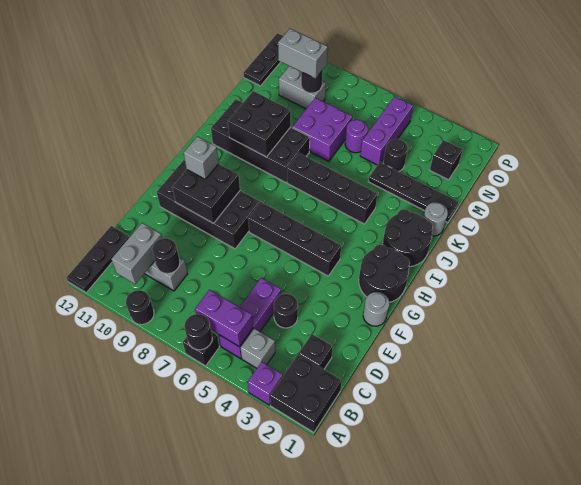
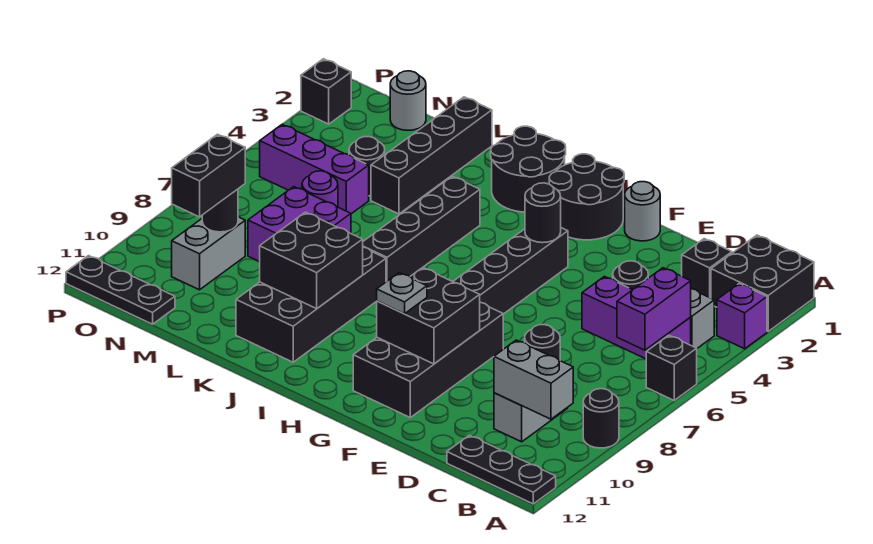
black 1x1 round brick [184,314,212,350] -> black 1x1 round brick moved to [525,183,561,243]
grey 1x1 brick [184,137,219,179] -> grey 1x1 plate [377,273,427,314]
grey 1x1 round brick [423,202,448,236] -> grey 1x1 round brick moved to [390,71,426,130]
black 1x4 plate [368,162,459,223] -> black 1x4 brick [371,97,492,214]
black 1x1 brick [430,140,463,180] -> black 1x1 brick moved to [301,59,351,124]
grey 1x2 brick [278,29,328,79] -> black 1x2 brick [172,134,245,217]

